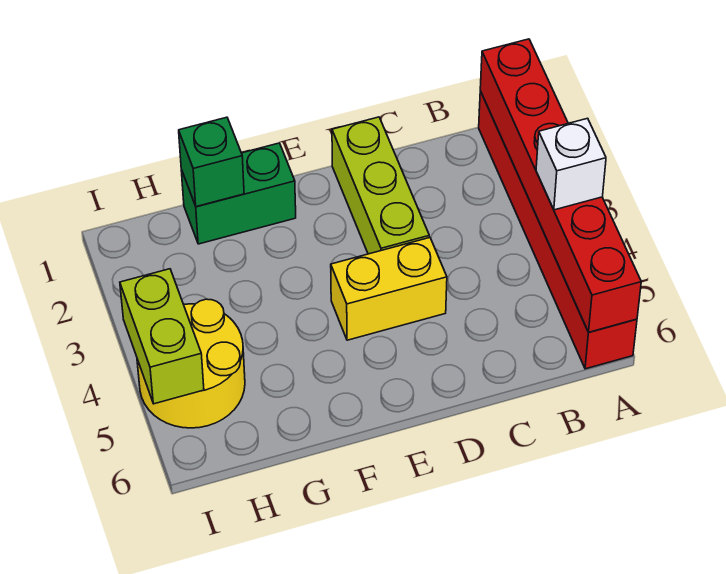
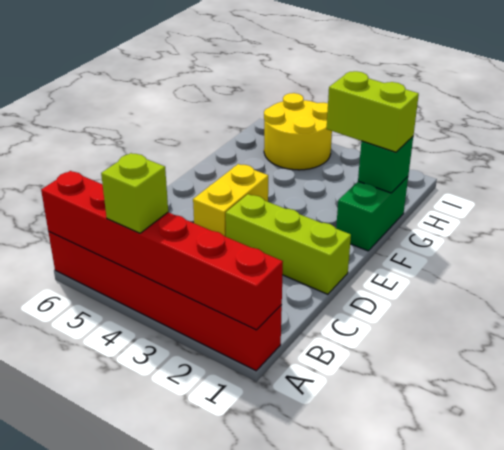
white 1x1 brick [536,118,606,210] -> lime 1x1 brick [101,153,168,233]
lime 1x2 brick [120,269,204,404] -> lime 1x2 brick moved to [327,71,419,152]

